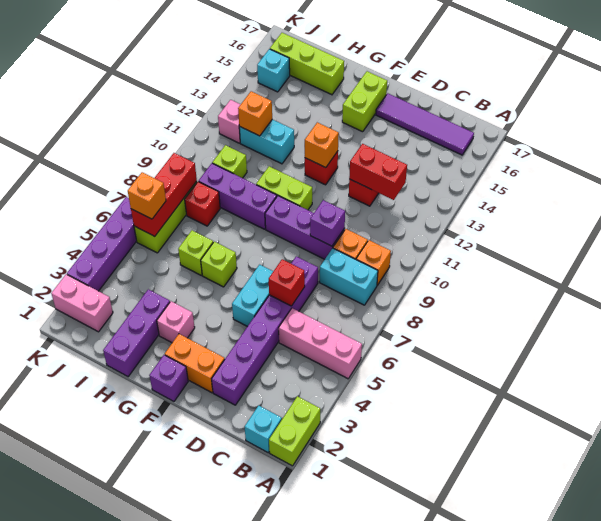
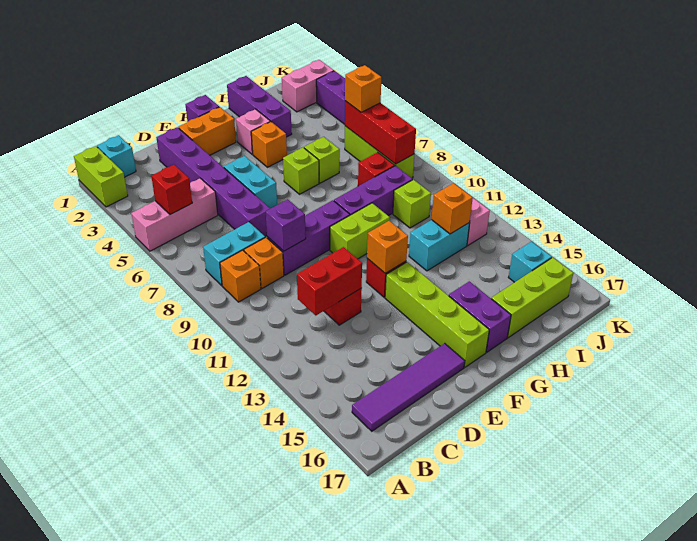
red 1x1 brick [269,259,305,306] -> red 1x1 brick moved to [151,165,192,215]
lime 1x2 brick [342,71,387,132] -> lime 1x4 brick [385,262,489,367]
none -> orange 1x1 brick [251,122,287,167]
none -> purple 1x2 brick [449,281,511,352]

